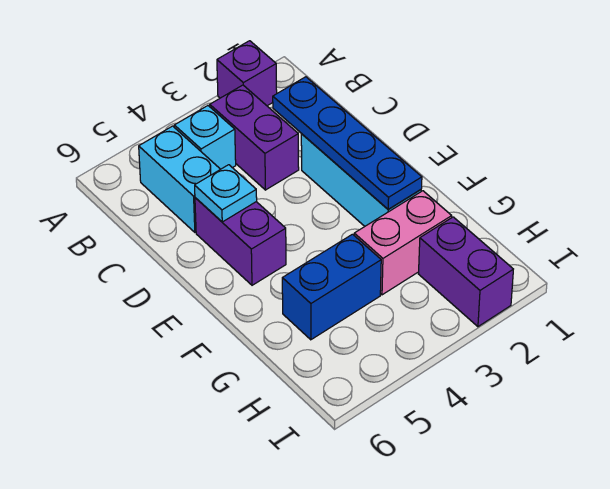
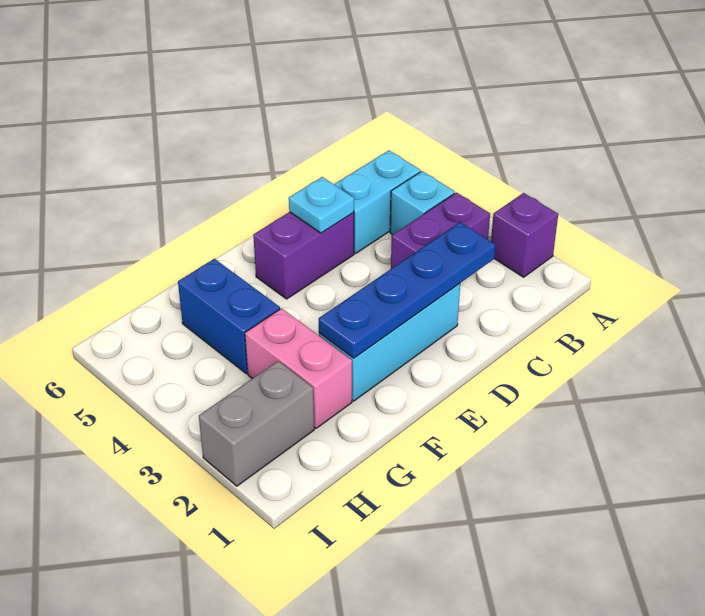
purple 1x2 brick [419,217,513,327] -> grey 1x2 brick [199,361,314,486]

